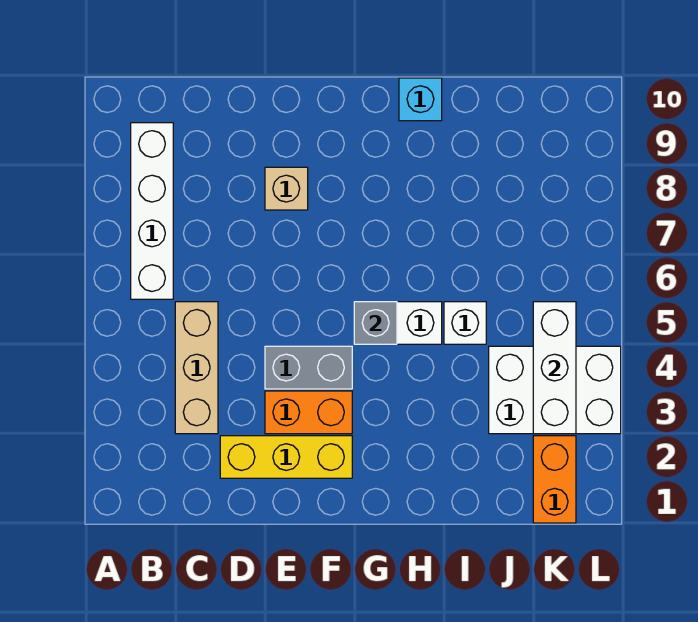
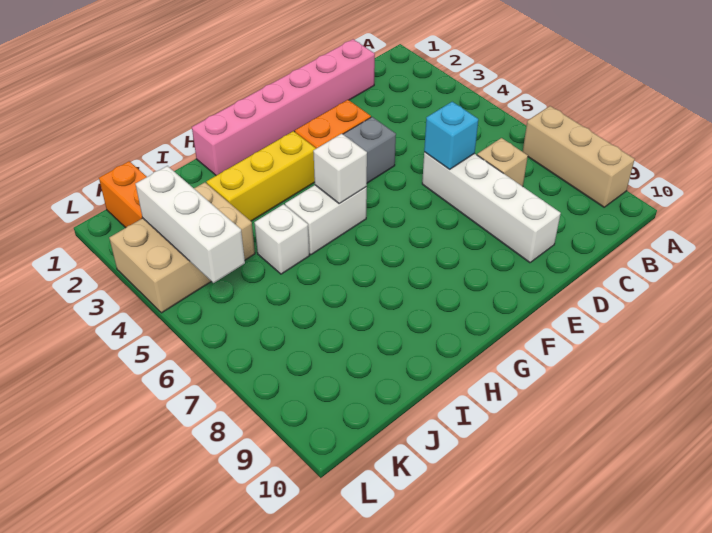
white 1x4 brick [131,123,173,299] -> white 1x4 brick moved to [422,152,561,263]
none -> pink 1x6 brick [192,39,375,175]
tan 1x3 brick [175,302,218,434] -> tan 1x3 brick moved to [523,106,635,207]
yellow 1x3 brick [220,436,352,478] -> yellow 1x3 brick moved to [207,131,316,221]
tan 1x1 brick [265,167,308,210] -> tan 1x1 brick moved to [477,138,528,186]
grey 1x1 brick [354,302,397,344] -> white 1x1 brick [313,134,367,204]
cyan 1x1 brick [399,78,442,121] -> cyan 1x1 brick moved to [424,102,478,169]
white 2x3 brick [489,346,621,434] -> tan 2x3 brick [109,182,255,313]

